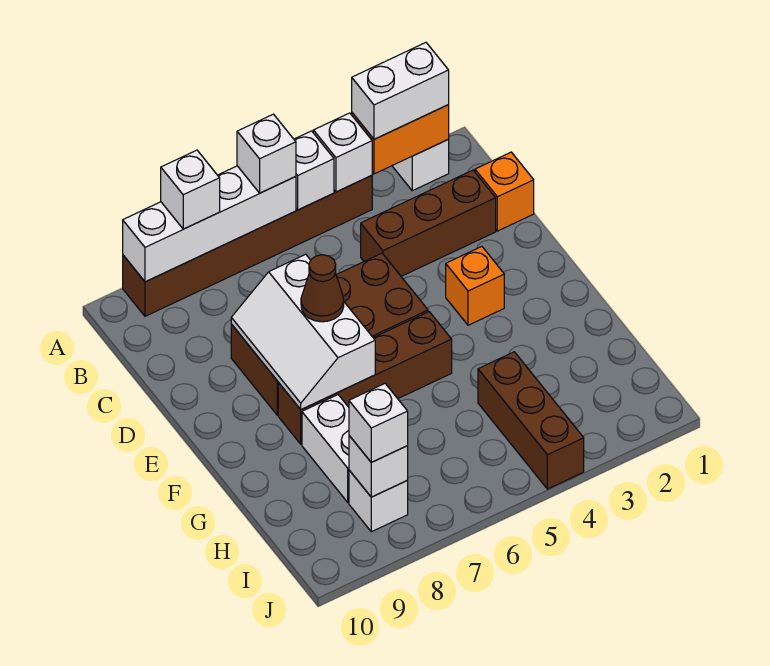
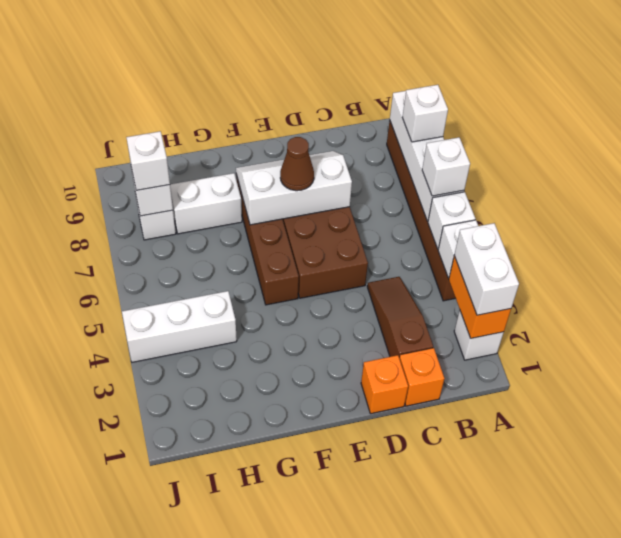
brown 1x3 brick [361,170,496,276] -> brown 1x3 slope [367,277,433,357]
orange 1x1 brick [446,247,504,325] -> orange 1x1 brick moved to [361,355,408,414]
brown 1x3 brick [478,352,584,489] -> white 1x3 brick [122,291,237,362]

